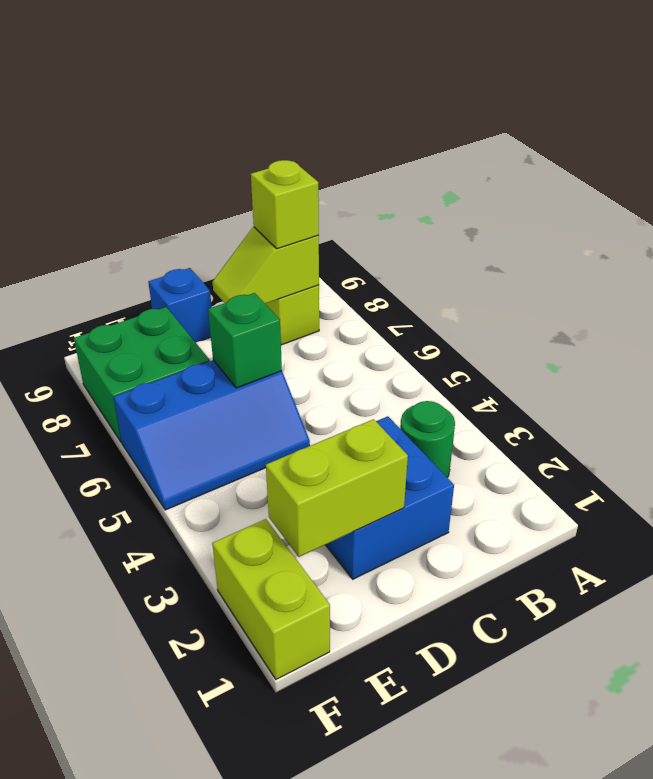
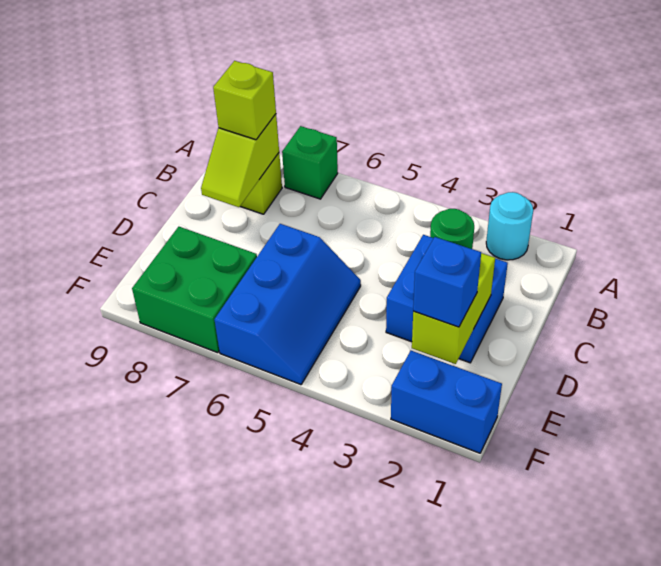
none -> cyan 1x1 round brick [486,192,533,260]
green 1x1 brick [208,293,282,388] -> green 1x1 brick moved to [282,126,338,199]
blue 1x1 brick [148,268,212,342] -> blue 1x1 brick moved to [413,237,481,327]
lime 1x2 brick [212,519,330,679] -> blue 1x2 brick [391,351,502,453]

